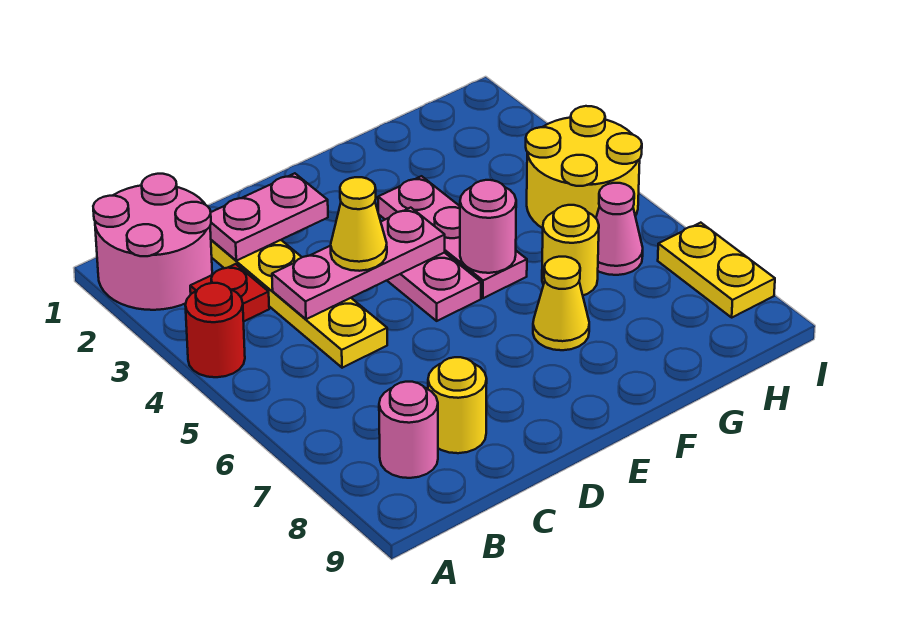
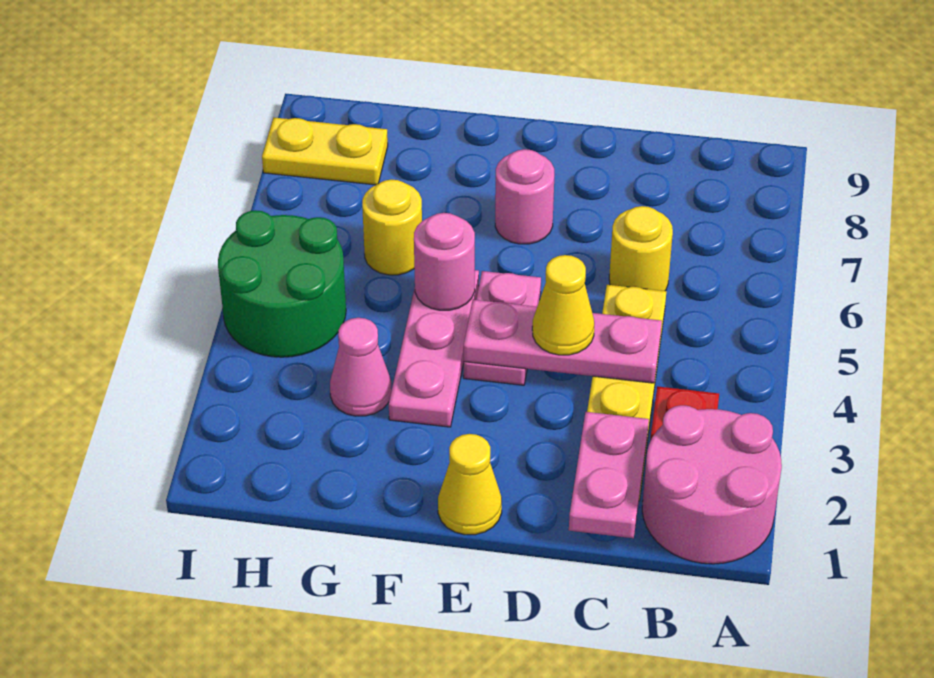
red 1x1 round brick [185,283,245,377] -> none
pink 1x1 round brick [379,382,438,478] -> pink 1x1 round brick moved to [495,149,554,244]
pink 1x2 plate [210,173,328,261] -> pink 1x2 plate turned to [569,412,649,538]
yellow 1x1 round brick [428,357,487,453] -> yellow 1x1 round brick moved to [609,206,673,291]
yellow 1x1 cone [533,257,589,350] -> yellow 1x1 cone moved to [438,434,502,535]
yellow 2x2 round brick [526,106,642,228] -> green 2x2 round brick [218,210,346,357]
pink 1x1 cone [596,183,643,275] -> pink 1x1 cone moved to [330,318,391,416]
yellow 1x2 plate [658,223,775,317] -> yellow 1x2 plate turned to [262,118,388,185]

